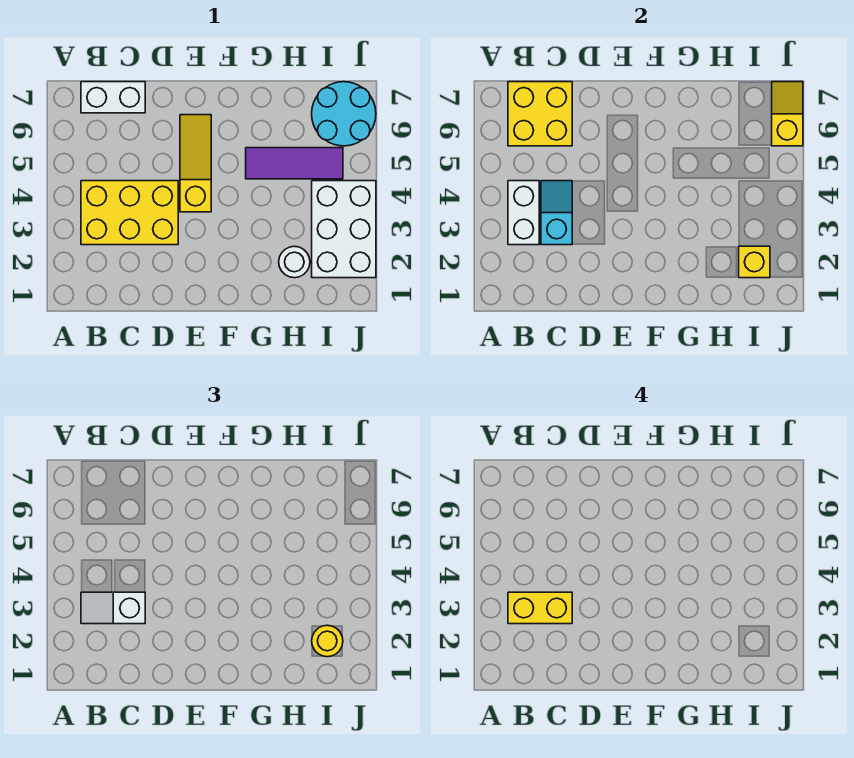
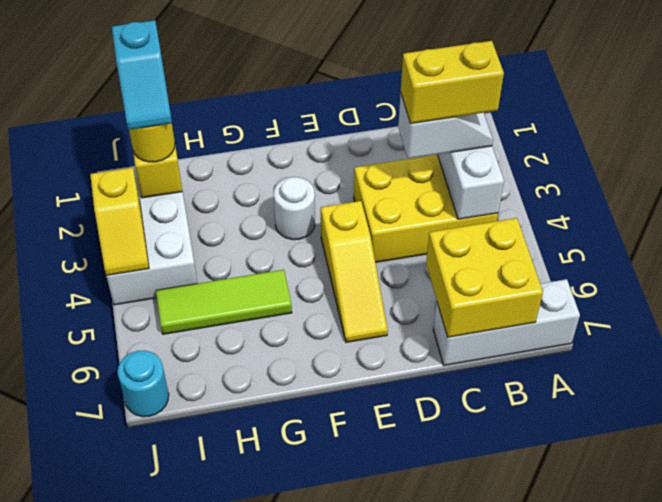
white 1x2 brick [81,82,145,113] -> white 1x3 brick [433,279,580,365]
cyan 1x2 slope [541,181,572,245] -> cyan 1x2 slope moved to [112,20,172,130]
purple 1x3 tile [246,148,343,179] -> lime 1x3 tile [156,270,292,334]
white 1x1 round brick [279,246,310,278] -> white 1x1 round brick moved to [274,177,315,240]
cyan 2x2 round brick [312,82,376,146] -> cyan 1x1 round brick [118,351,169,417]
yellow 1x2 slope [772,82,803,146] -> yellow 1x2 slope moved to [90,167,149,276]

